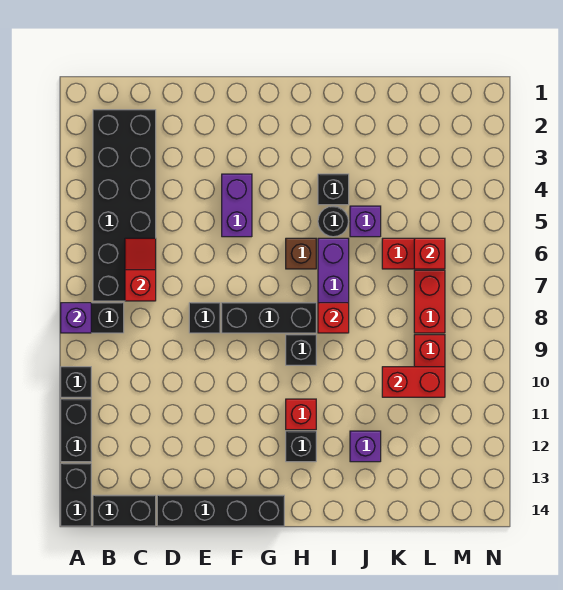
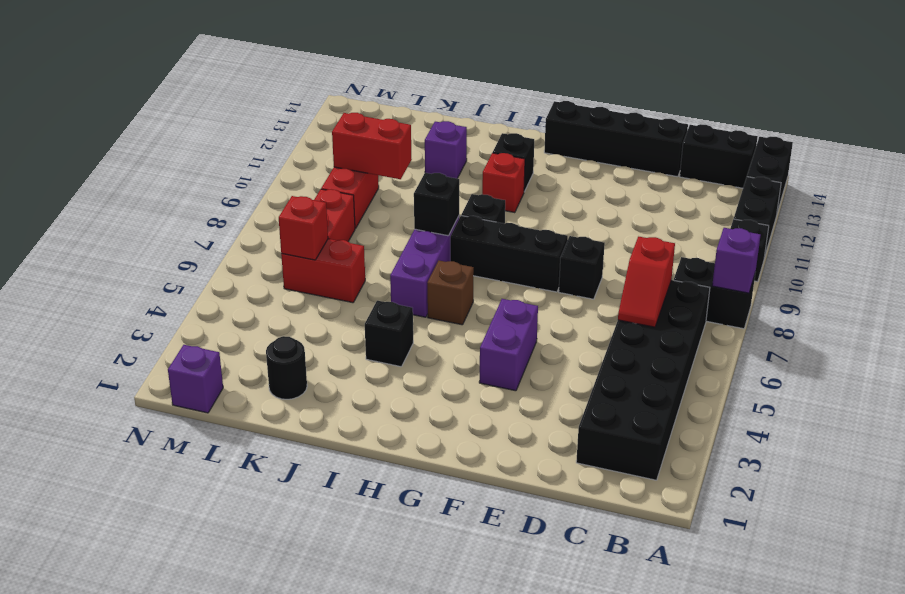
black 1x1 round brick [318,206,348,237] -> black 1x1 round brick moved to [266,336,307,399]
red 1x1 brick [318,303,349,333] -> black 1x1 brick [414,173,459,236]
purple 1x1 brick [350,206,381,237] -> purple 1x1 brick moved to [168,345,223,413]

